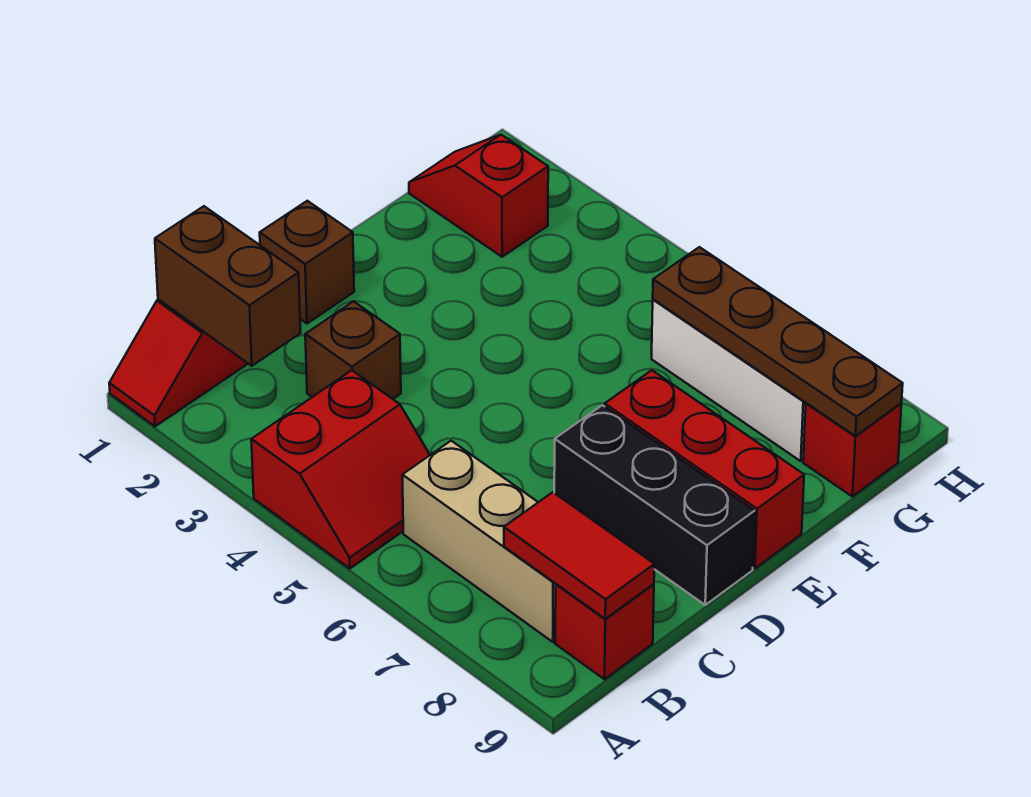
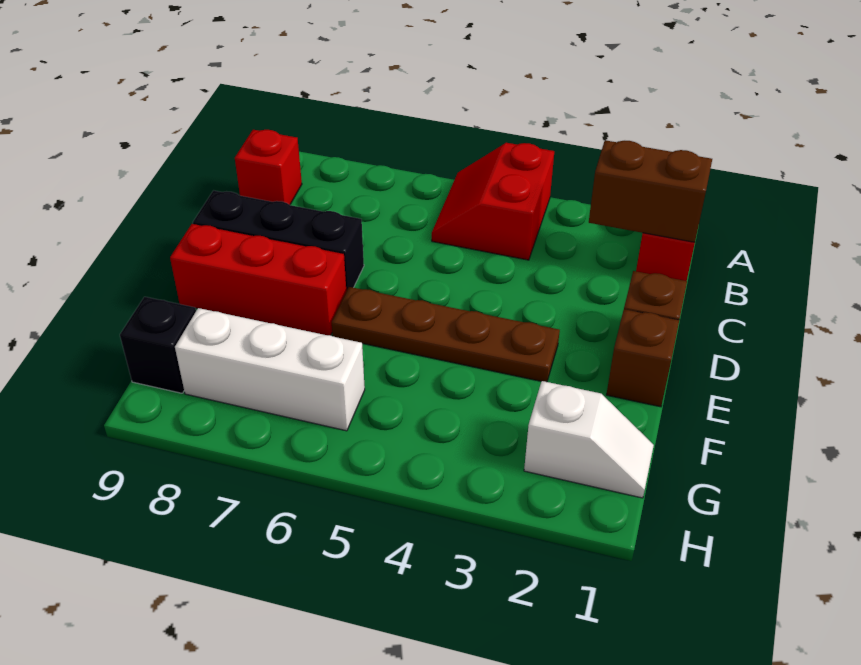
tan 1x3 brick [402,441,556,642] -> none
red 1x2 tile [504,492,654,619] -> none
brown 1x1 brick [305,301,401,399] -> brown 1x1 brick moved to [606,309,679,407]
red 1x2 slope [409,135,548,257] -> white 1x2 slope [524,381,654,498]
brown 1x4 plate [653,247,903,436] -> brown 1x4 plate moved to [332,287,560,382]
red 1x1 brick [803,403,902,496] -> black 1x1 brick [120,297,196,393]

